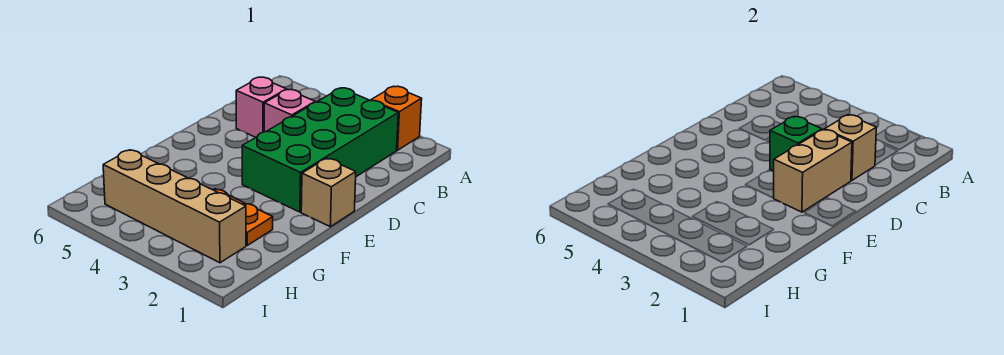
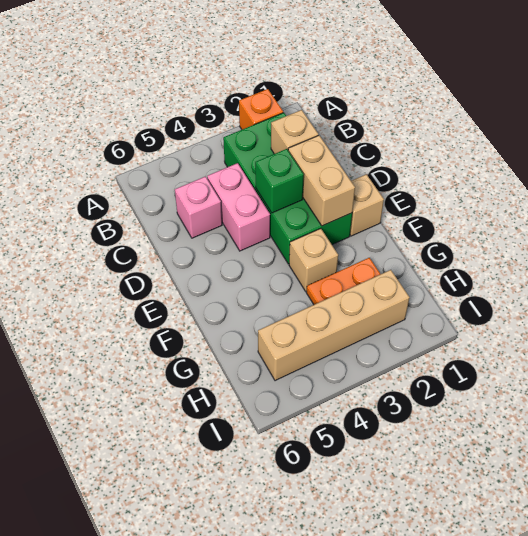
pink 1x1 brick [264,90,315,132] -> pink 1x2 brick [207,163,270,251]
none -> tan 1x1 brick [289,229,338,291]

